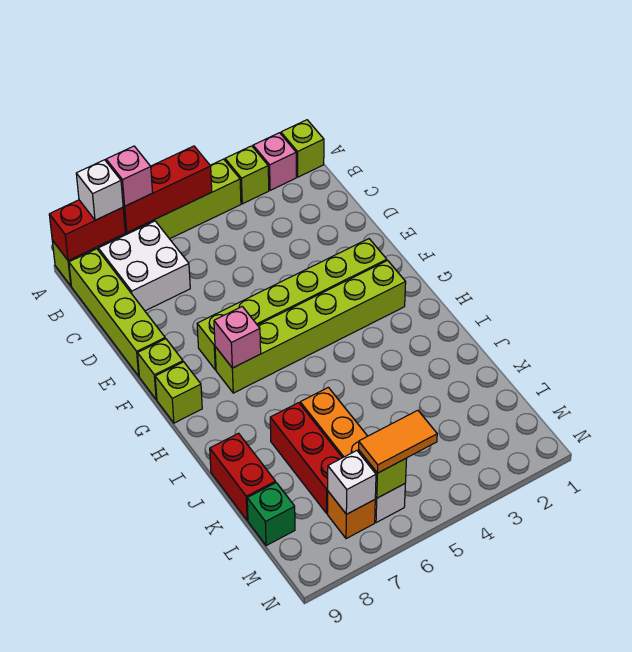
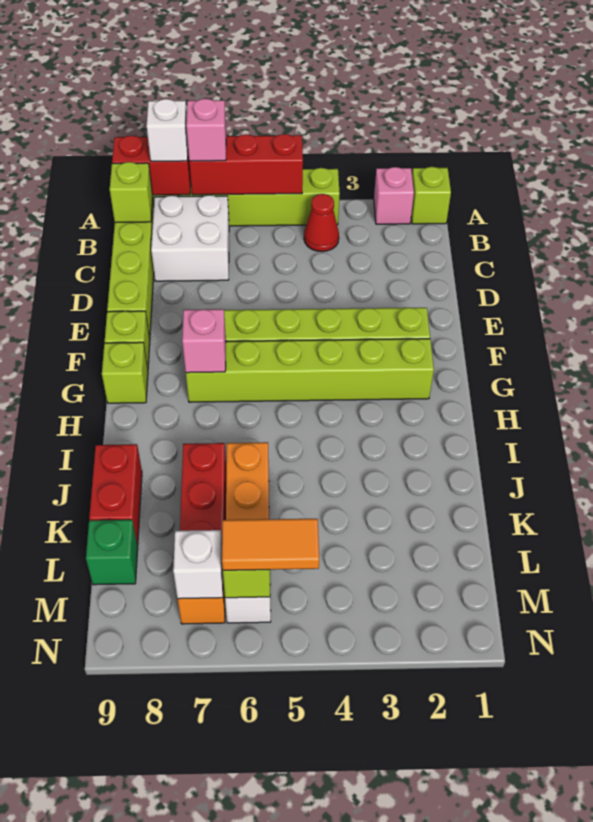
lime 1x1 brick [225,146,269,204] -> lime 1x1 brick moved to [110,162,153,223]
none -> red 1x1 cone [304,194,339,252]

